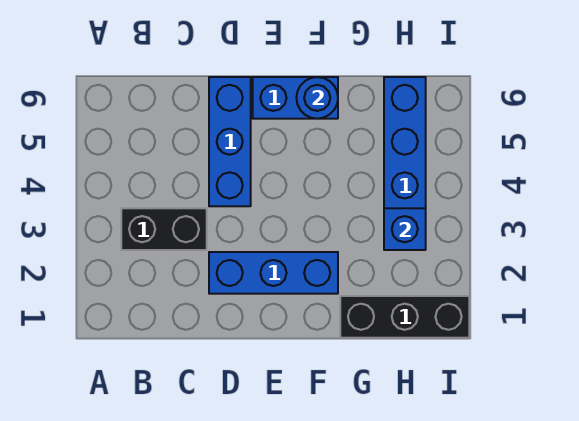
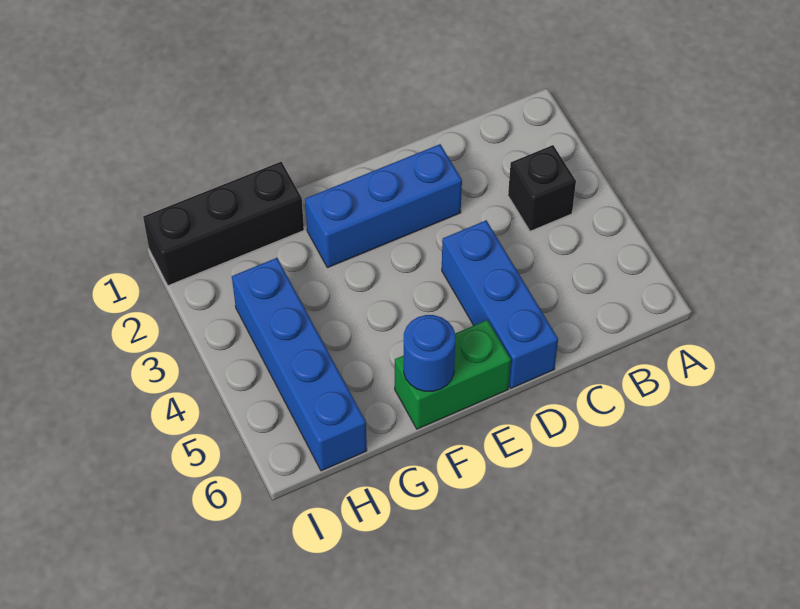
black 1x2 brick [121,208,207,250] -> black 1x1 brick [508,145,576,231]
blue 1x2 brick [253,77,338,119] -> green 1x2 brick [395,320,511,429]
blue 1x1 brick [384,208,426,250] -> none

